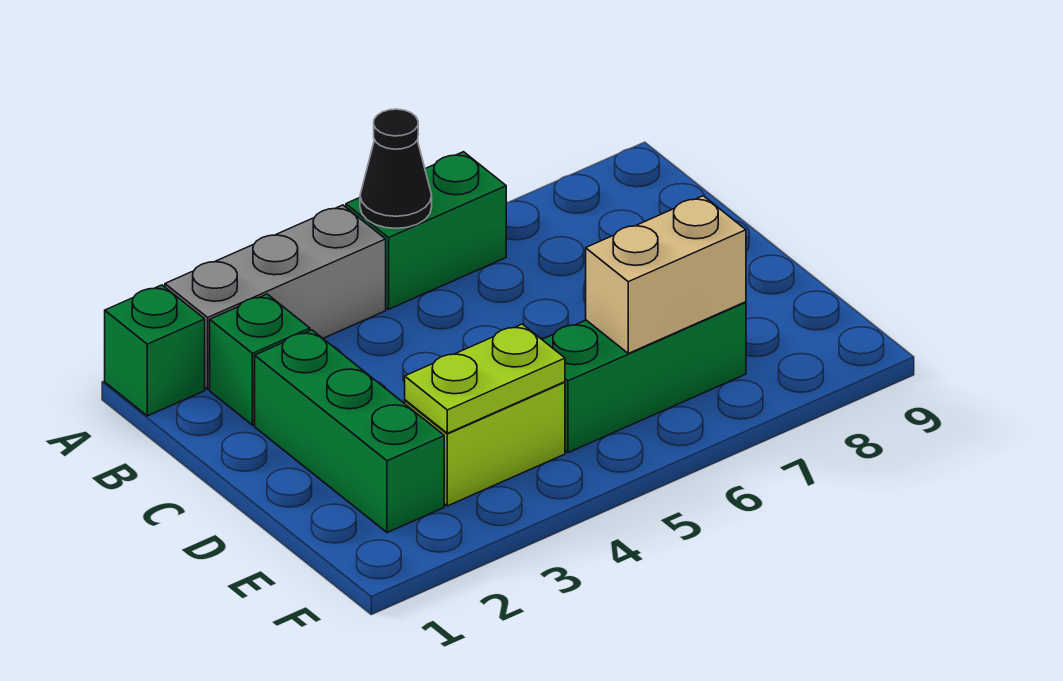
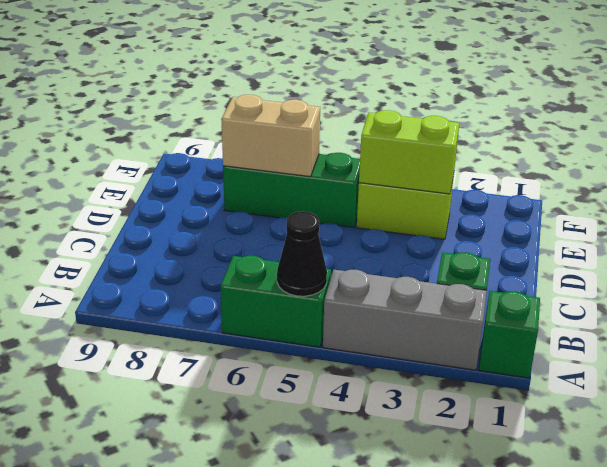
green 1x3 brick [255,330,444,533] -> none
lime 1x2 plate [405,324,565,433] -> lime 1x2 brick [359,110,459,194]

